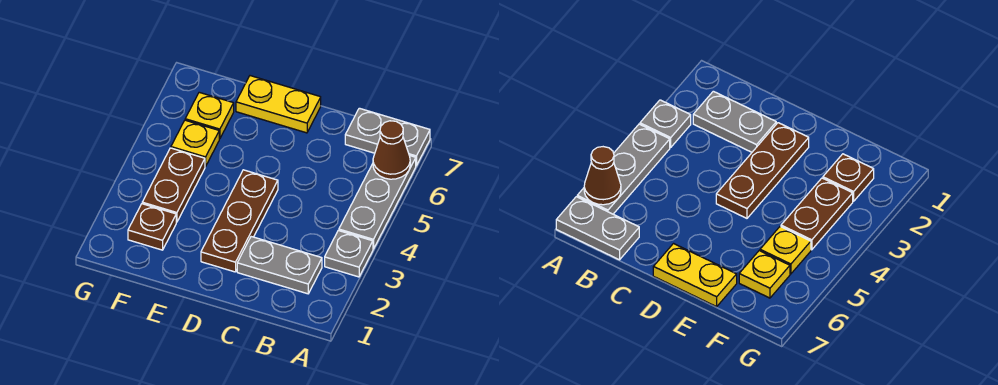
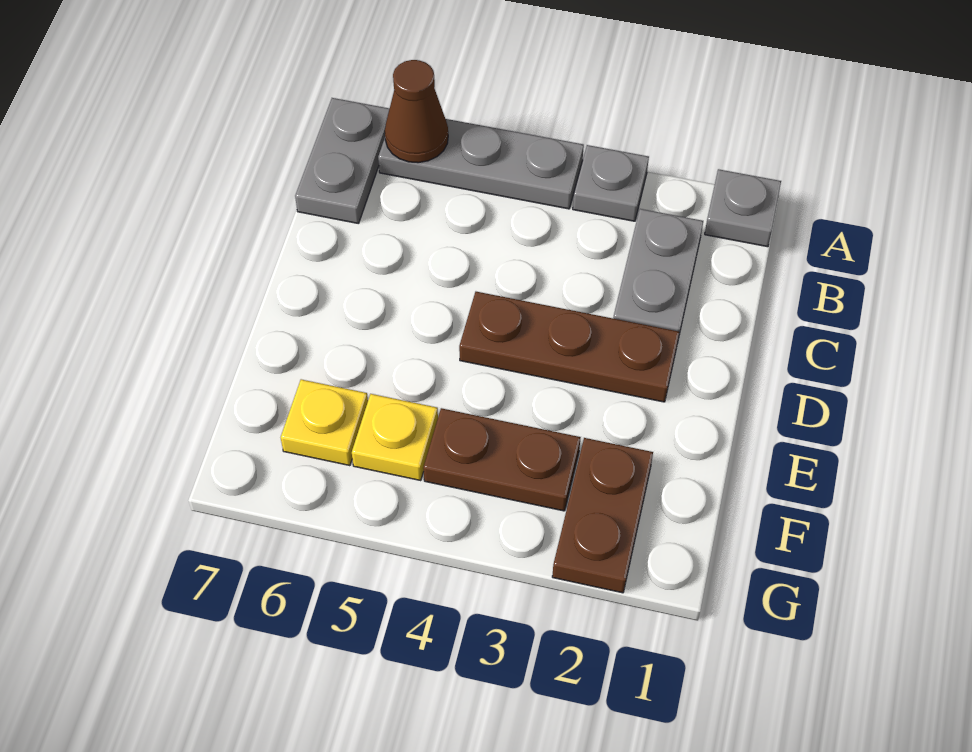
none -> grey 1x1 plate [705,169,781,247]
yellow 1x2 plate [236,76,321,133] -> none
brown 1x1 plate [128,204,176,250] -> brown 1x2 plate [552,438,653,593]

